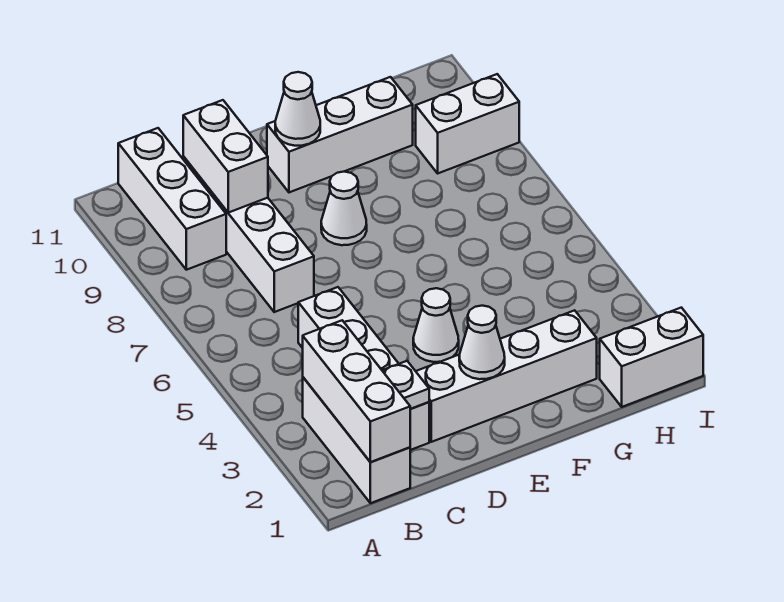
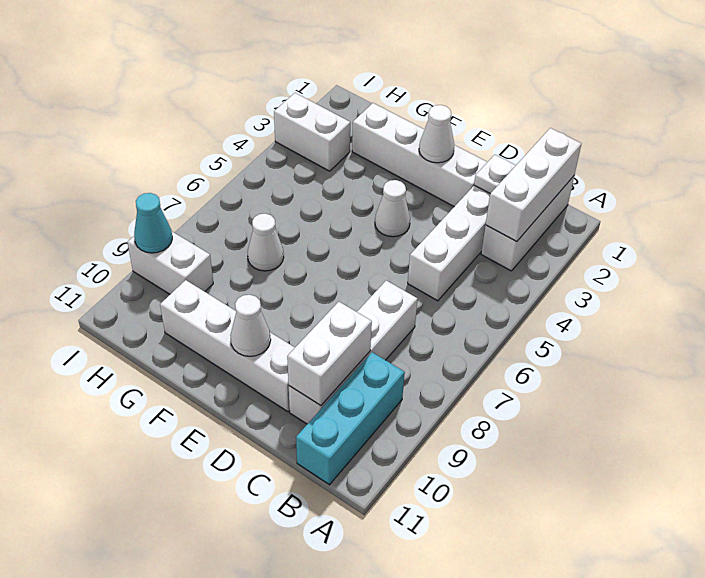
white 1x3 brick [118,128,226,270] -> cyan 1x3 brick [296,352,405,485]
white 1x1 cone [321,172,367,245] -> white 1x1 cone moved to [248,213,284,271]
white 1x3 brick [267,77,413,192] -> white 1x4 brick [160,280,295,412]
white 1x2 brick [600,308,703,407] -> white 1x2 brick moved to [274,93,350,171]
none -> cyan 1x1 cone [134,193,172,253]

